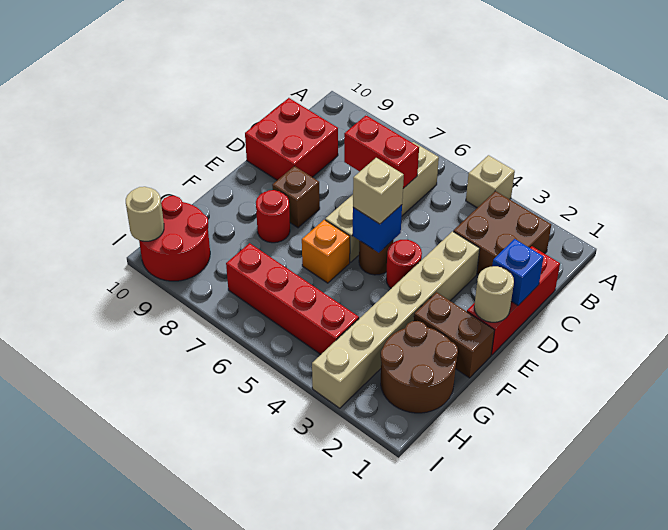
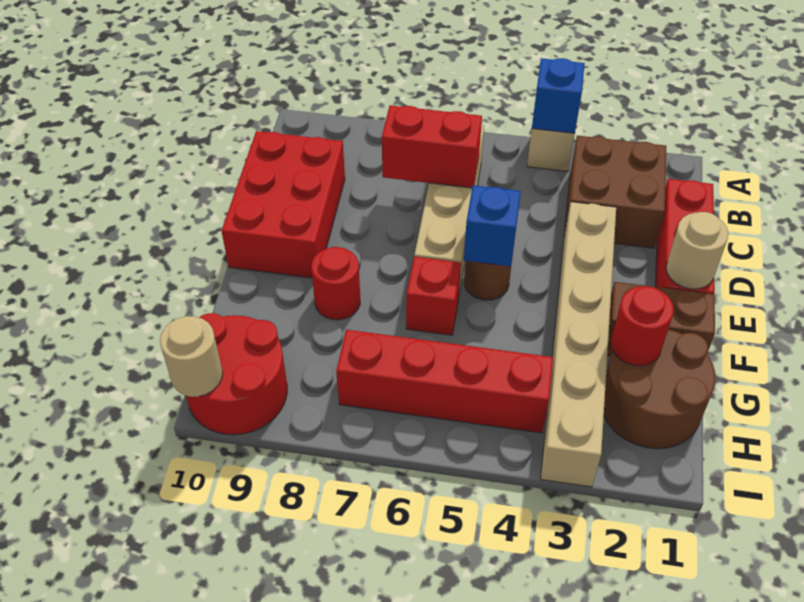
red 2x2 brick [245,98,338,180] -> red 2x3 brick [222,131,345,278]
blue 1x1 brick [492,239,544,305] -> blue 1x1 brick moved to [532,58,585,133]
red 1x1 round brick [386,240,422,288] -> red 1x1 round brick moved to [611,286,674,366]
tan 1x1 brick [353,158,404,224] -> none
brown 1x1 brick [272,166,320,228] -> none
orange 1x1 brick [302,220,350,283] -> red 1x1 brick [406,257,461,335]

